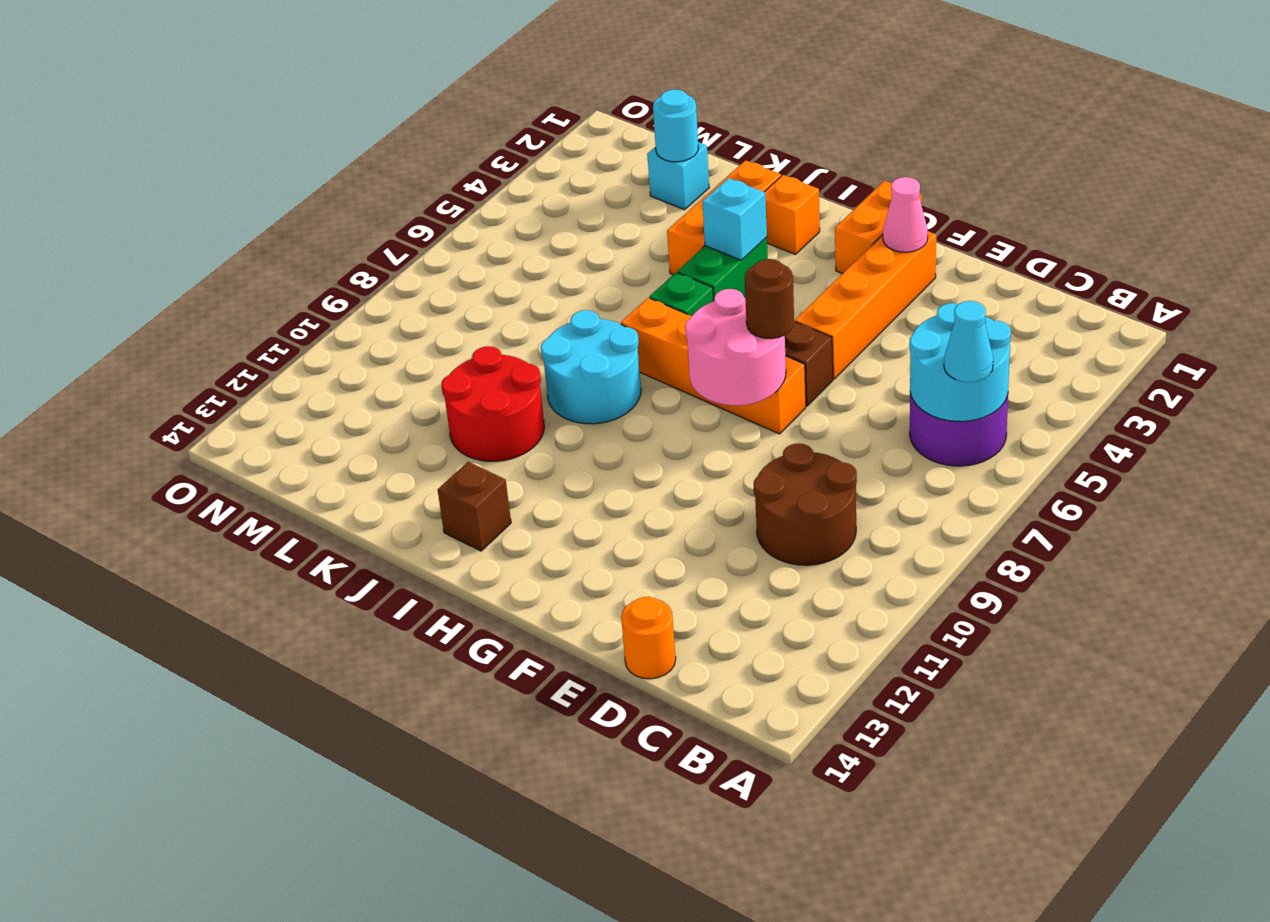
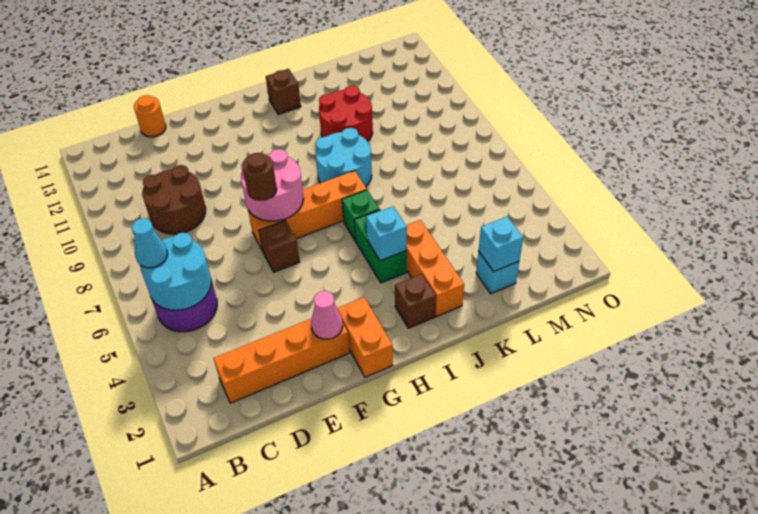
orange 1x4 brick [795,231,936,379] -> orange 1x4 brick turned to [213,318,350,403]
orange 1x1 brick [765,175,820,255] -> brown 1x1 brick [395,274,436,328]
cyan 1x1 round brick [653,90,698,162] -> cyan 1x1 brick [478,217,523,272]

